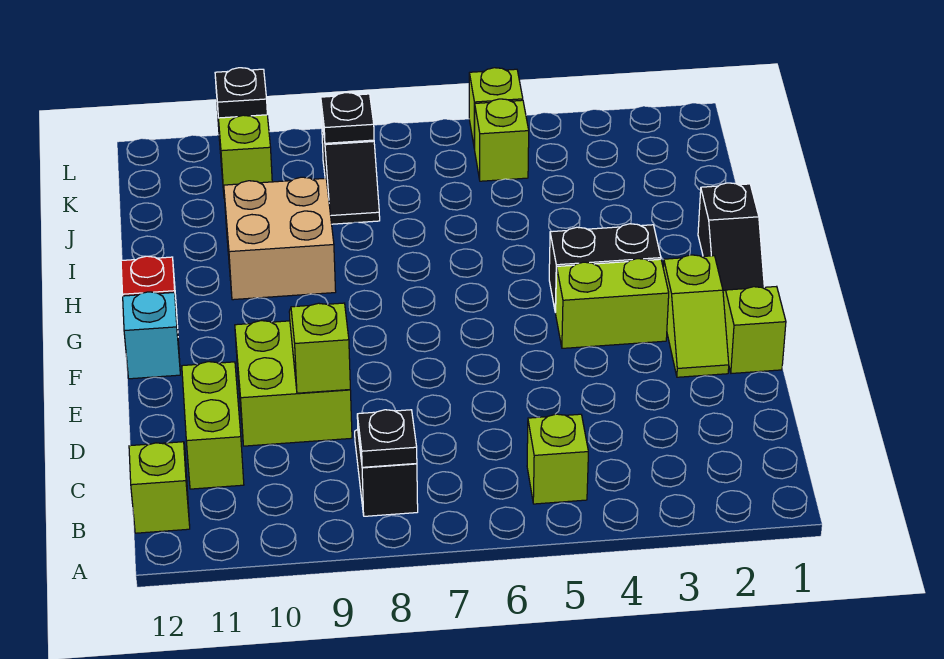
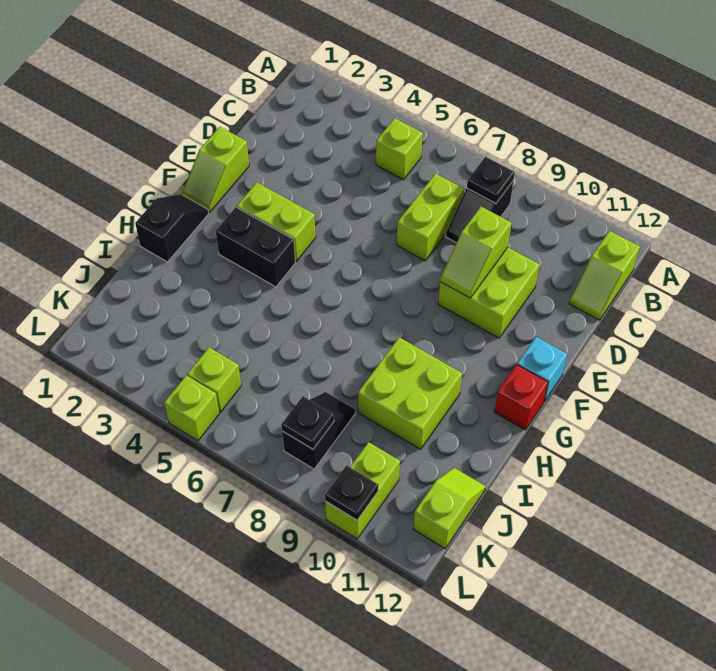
lime 1x2 brick [182,362,244,489] -> lime 1x2 brick moved to [397,173,464,261]
lime 1x2 slope [663,255,729,377] -> lime 1x2 slope moved to [413,468,486,548]
tan 2x2 brick [224,177,336,300] -> lime 2x2 brick [358,337,462,449]

